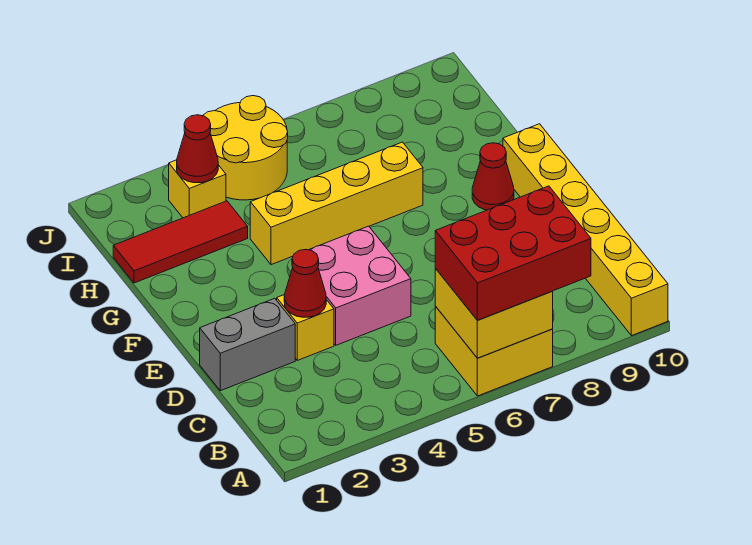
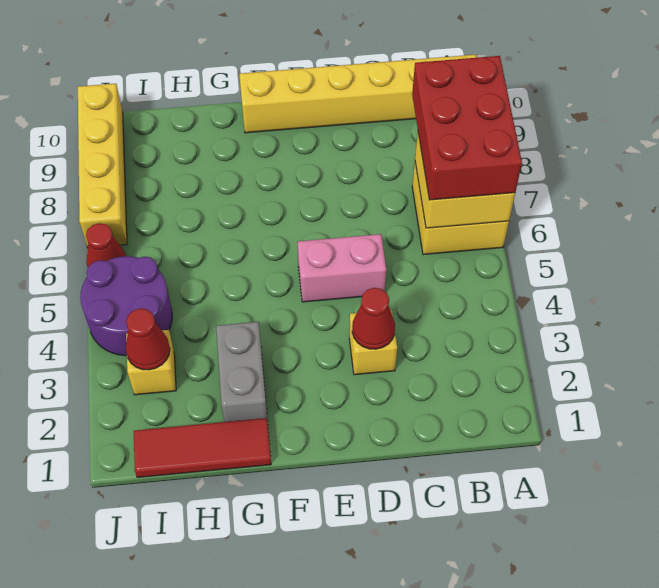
grey 1x2 brick [200,298,295,391] -> grey 1x2 brick moved to [216,322,267,422]
pink 2x2 brick [309,226,411,345] -> pink 1x2 brick [297,234,386,302]
red 1x1 cone [472,143,514,210] -> red 1x1 cone moved to [86,223,126,267]
yellow 1x4 brick [250,142,423,265] -> yellow 1x4 brick moved to [78,84,127,248]
red 1x3 tile [113,201,248,283] -> red 1x3 tile turned to [134,418,271,477]
yellow 2x2 round brick [203,96,288,200] -> purple 2x2 round brick [80,256,172,356]

